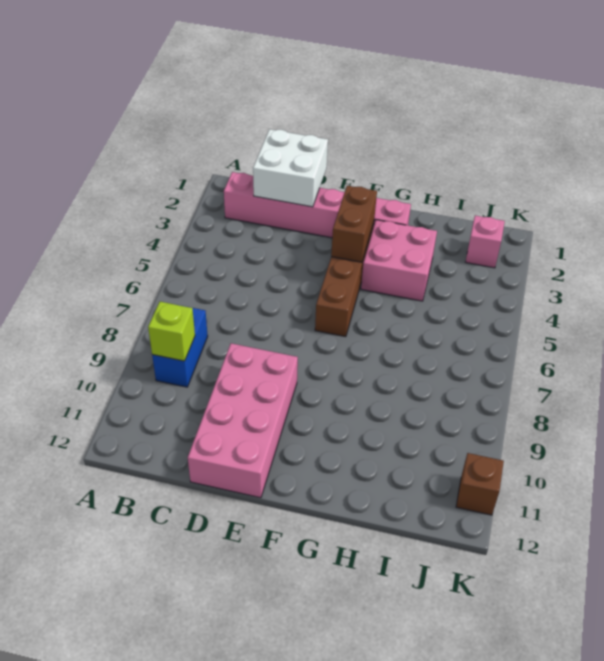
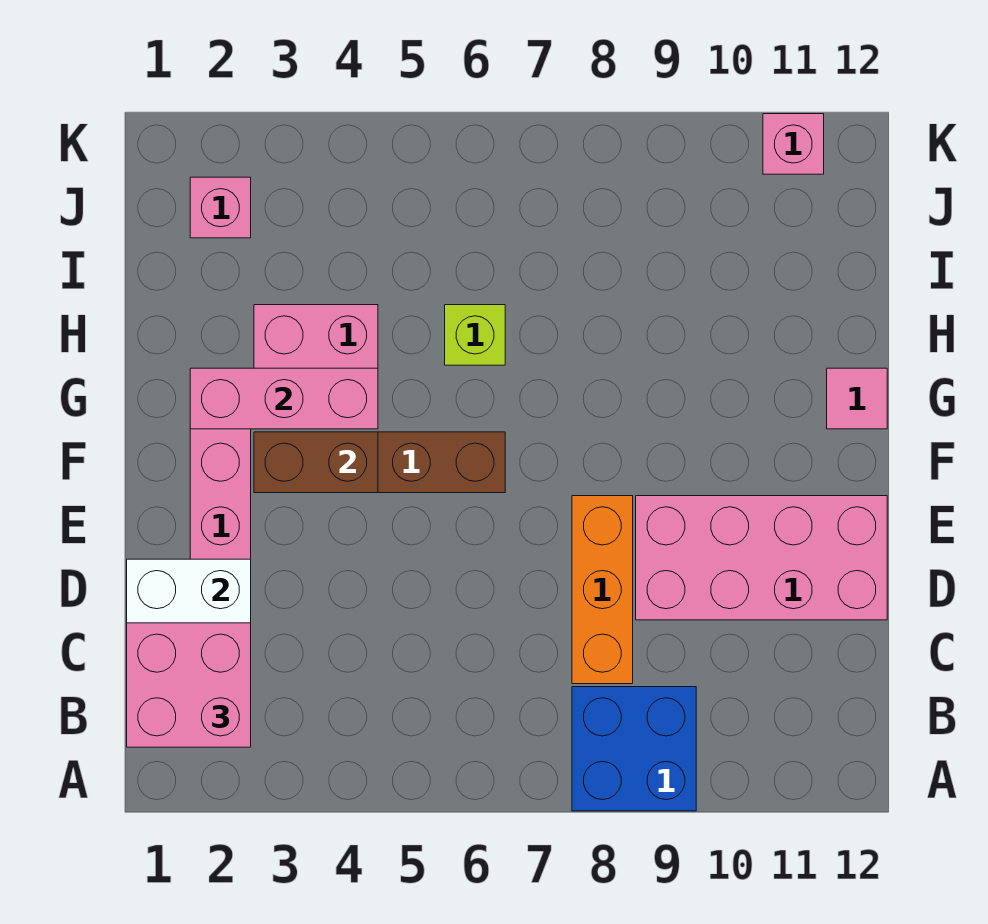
none -> pink 2x2 brick [127,623,251,747]
blue 1x2 brick [152,305,208,387] -> blue 2x2 brick [572,687,696,811]
lime 1x1 brick [148,302,195,361] -> lime 1x1 brick moved to [445,305,505,365]
none -> orange 1x3 brick [572,496,633,684]
none -> pink 1x3 brick [190,368,378,429]
none -> pink 1x1 tile [827,368,887,429]
brown 1x1 brick [456,453,504,515] -> pink 1x1 brick [763,114,824,174]

